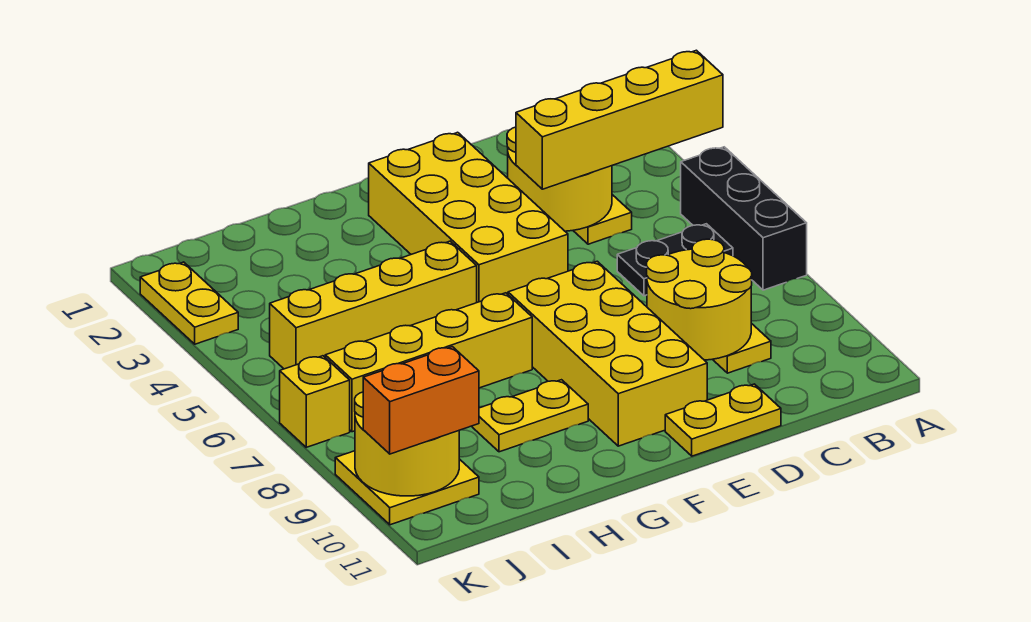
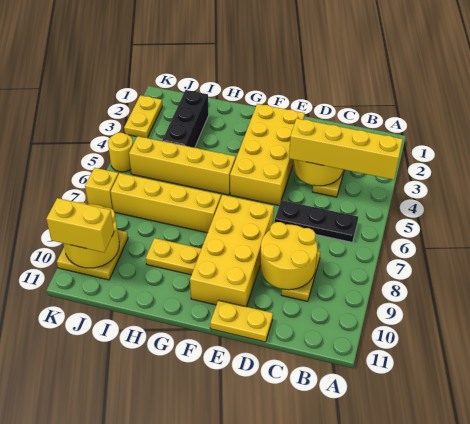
black 1x3 brick [681,147,807,290] -> black 1x3 brick moved to [162,90,209,148]
black 1x2 plate [617,224,733,296] -> black 1x3 plate [275,200,358,242]
orange 1x2 brick [363,347,479,454] -> yellow 1x2 brick [46,198,114,252]
none -> yellow 1x1 round brick [108,133,133,172]

